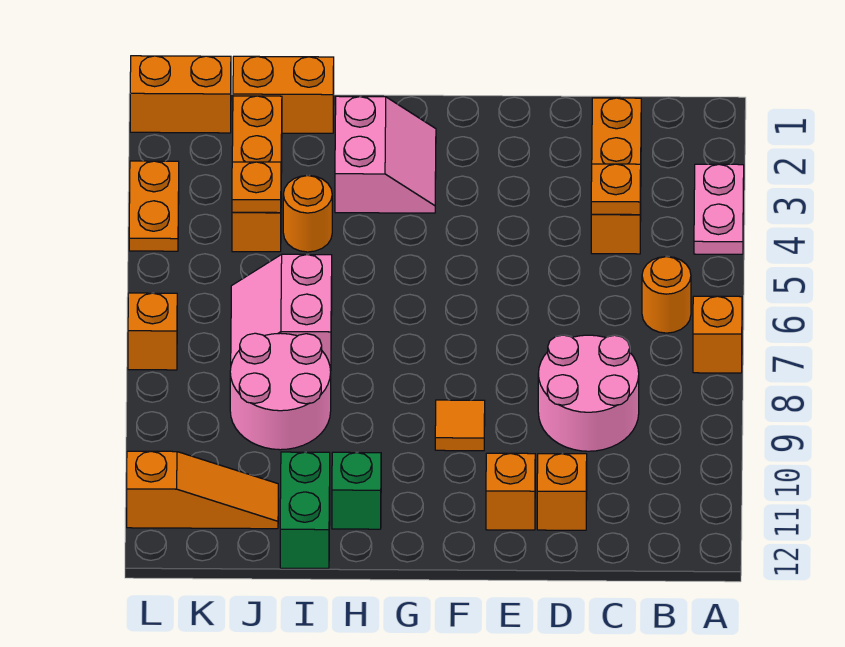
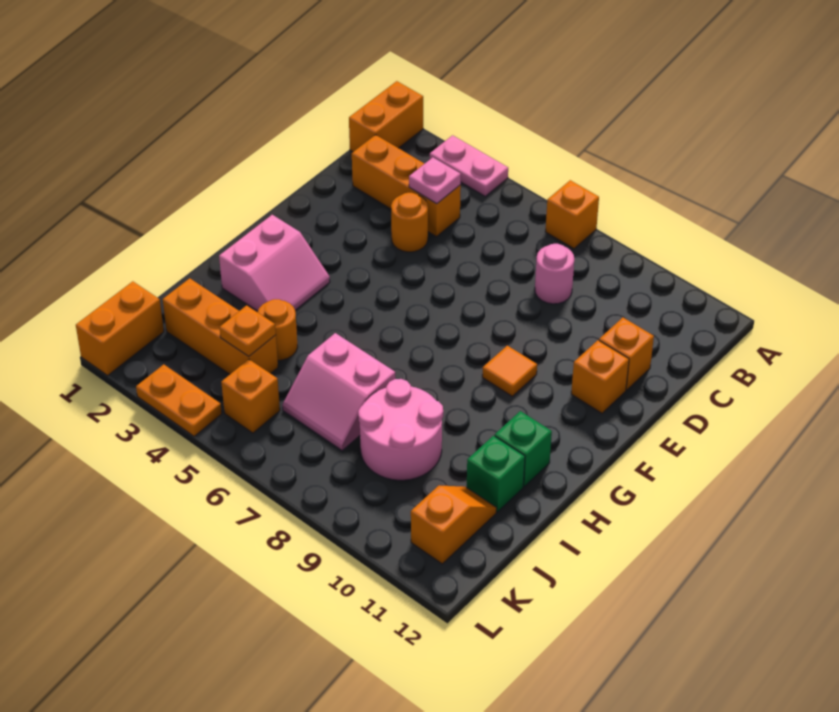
orange 1x1 round brick [642,257,691,333] -> orange 1x1 round brick moved to [391,193,428,252]
orange 1x1 plate [591,164,641,215] -> pink 1x1 plate [409,157,461,204]
pink 2x2 round brick [538,335,639,451] -> pink 1x1 round brick [535,244,574,304]
pink 2x2 slope [335,96,436,213] -> pink 2x2 slope turned to [219,215,330,311]
orange 1x2 brick [233,56,334,133] -> orange 1x2 brick moved to [349,81,423,152]
green 1x2 brick [280,452,330,568] -> green 1x1 brick [467,436,525,512]
orange 1x3 slope [127,451,278,529] -> orange 1x2 slope [411,485,497,564]
orange 1x1 brick [128,293,177,370] -> orange 1x1 brick moved to [221,359,280,433]

